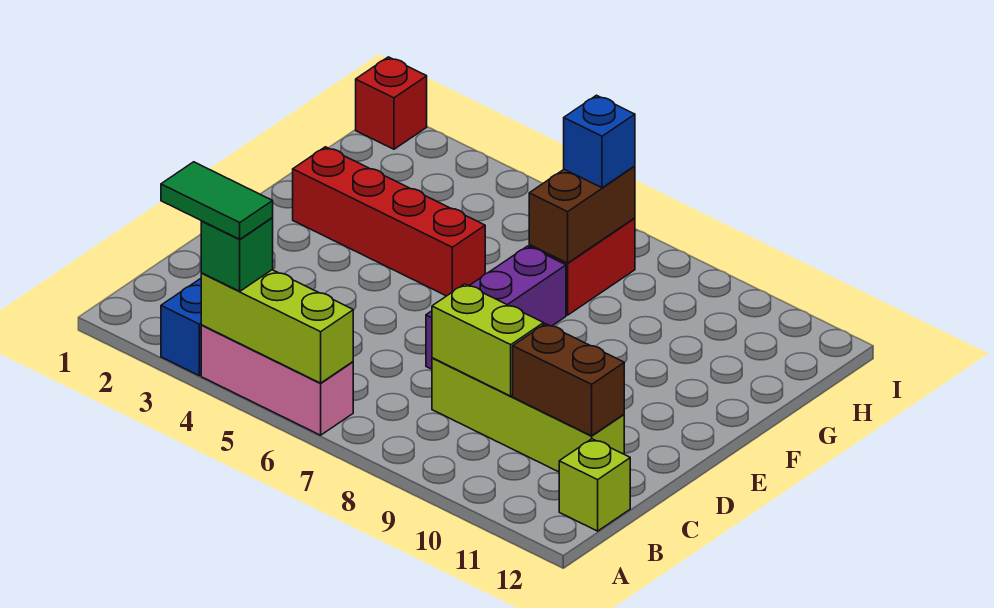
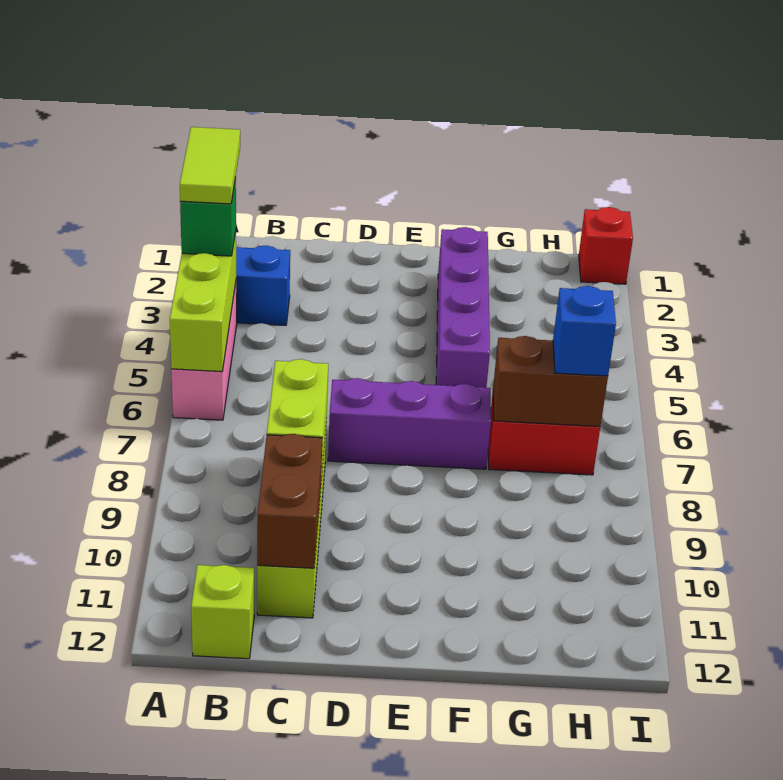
green 1x2 tile [161,162,273,239] -> lime 1x2 tile [180,127,240,204]
red 1x4 brick [293,147,485,296] -> purple 1x4 brick [436,227,490,388]

